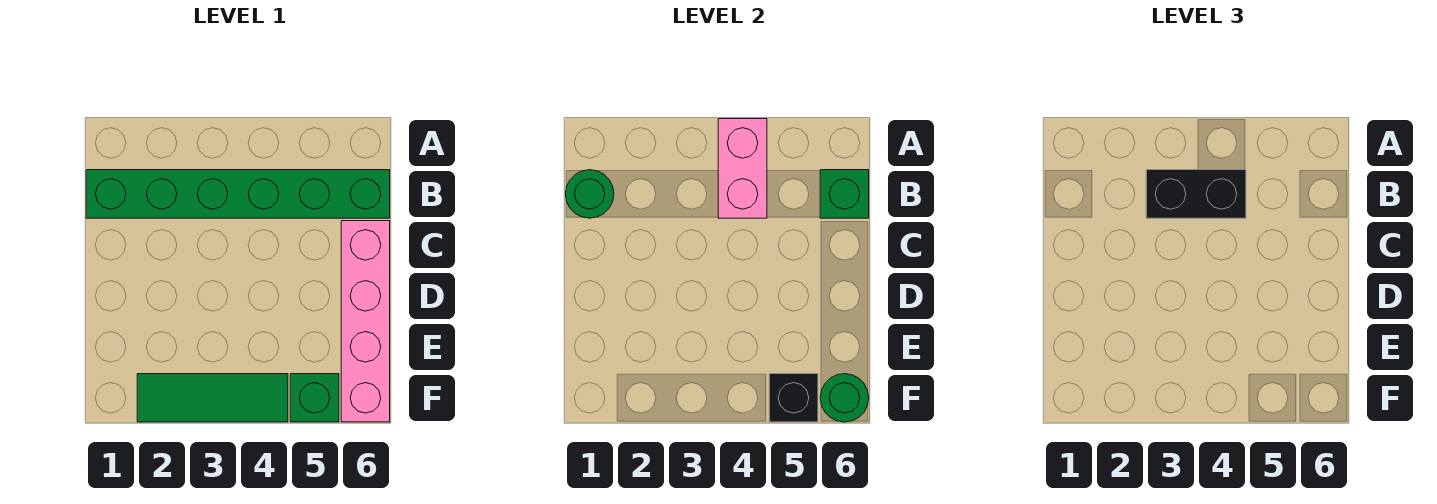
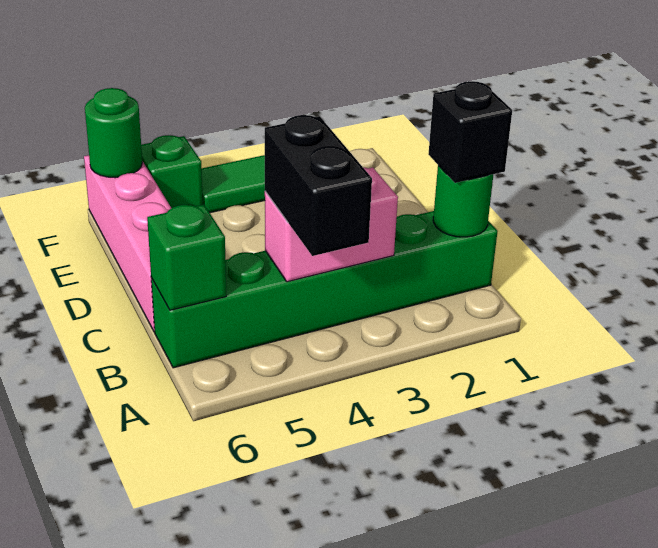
pink 1x2 brick [718,119,767,218] -> pink 1x2 brick turned to [265,167,398,282]
black 1x2 brick [1146,170,1246,218] -> black 1x2 brick turned to [265,115,372,256]
black 1x1 brick [769,374,818,422] -> black 1x1 brick moved to [428,81,512,183]

